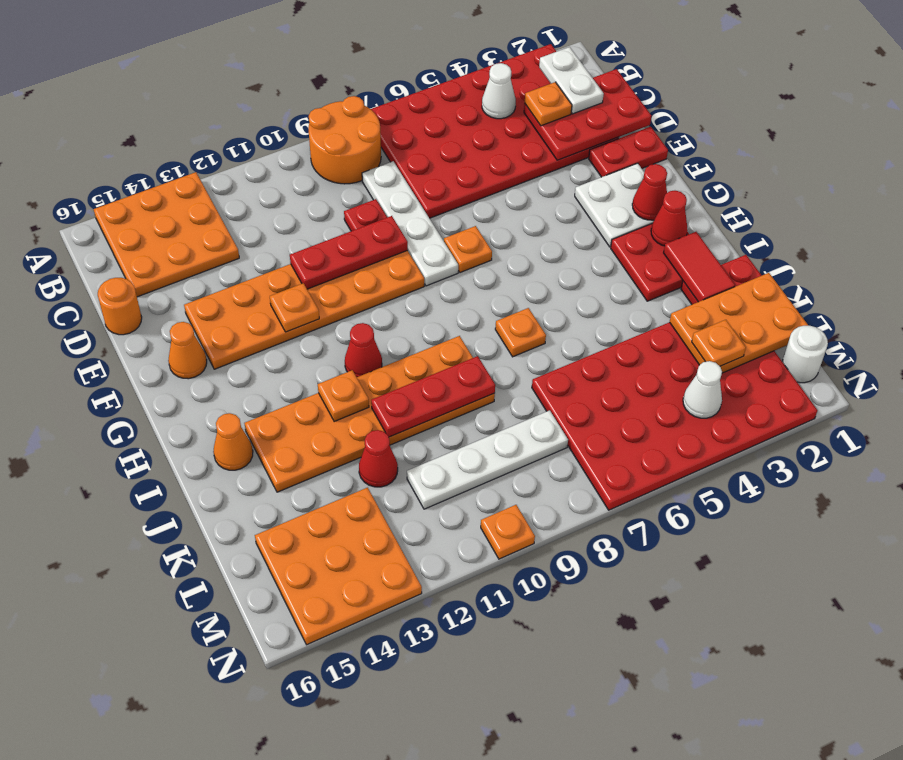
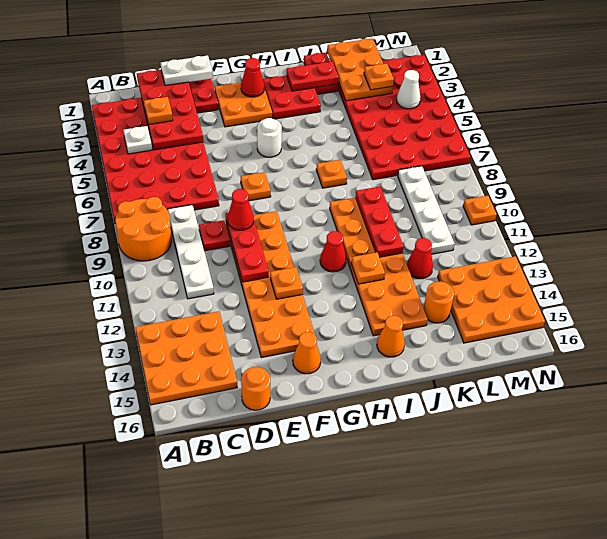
white 1x2 plate [539,47,604,114] -> white 1x2 plate moved to [161,55,213,86]
white 1x1 cone [482,63,516,119] -> white 1x1 plate [123,126,152,154]
red 2x3 plate [524,69,651,160] -> red 2x4 plate [137,70,203,150]
white 1x4 plate [362,161,458,286] -> white 1x4 plate turned to [168,205,214,299]
white 2x2 plate [575,163,654,247] -> orange 2x2 plate [215,83,272,127]
red 1x1 cone [651,191,688,246] -> red 1x1 cone moved to [228,189,254,230]
red 1x2 tile [664,232,735,302] -> red 1x2 plate [286,61,339,91]
none -> orange 1x1 round brick [424,281,454,323]
white 1x1 round brick [782,326,828,383] -> white 1x1 round brick moved to [257,118,282,157]

